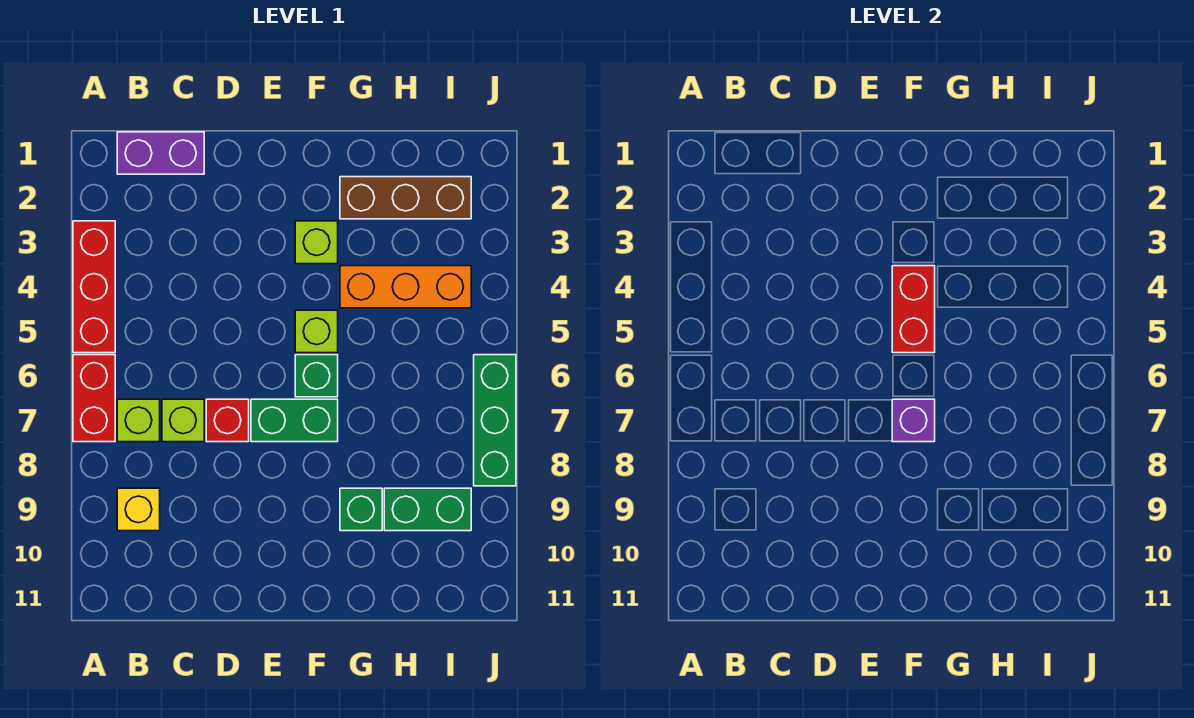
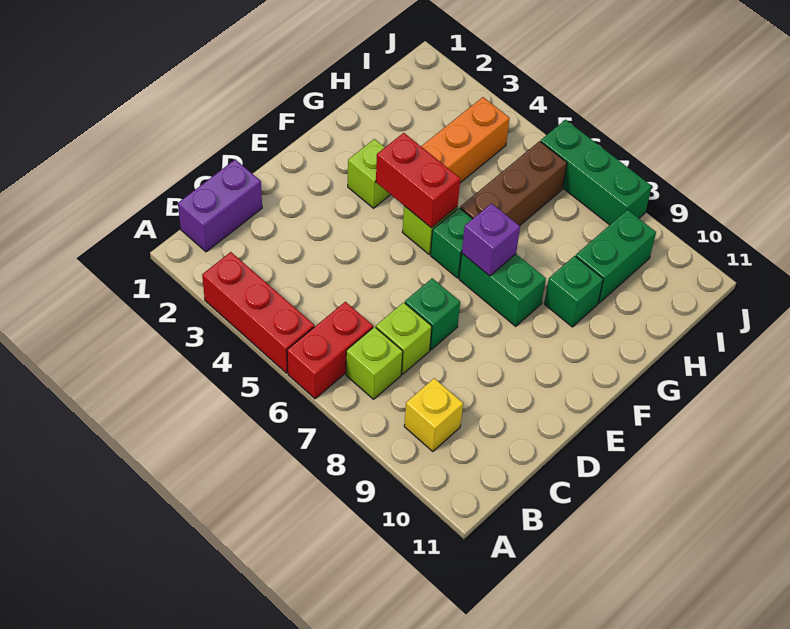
red 1x2 brick [73,355,115,442] -> red 1x2 brick turned to [287,302,373,399]
red 1x1 brick [206,399,249,442] -> green 1x1 brick [405,278,460,350]
green 1x2 brick [251,399,338,442] -> green 1x2 brick turned to [459,254,546,326]
brown 1x3 brick [340,177,471,219] -> brown 1x3 brick moved to [460,141,567,226]

